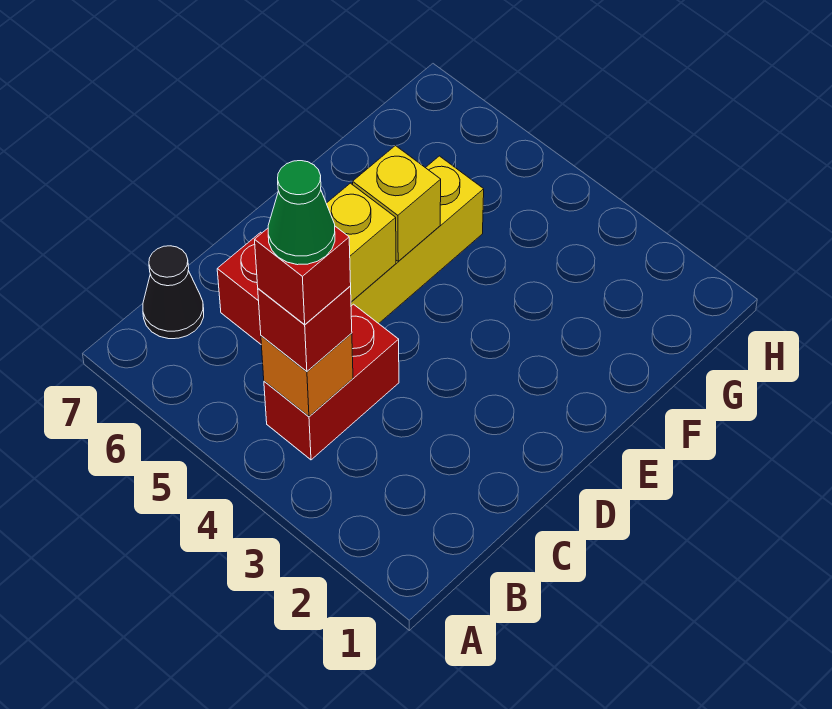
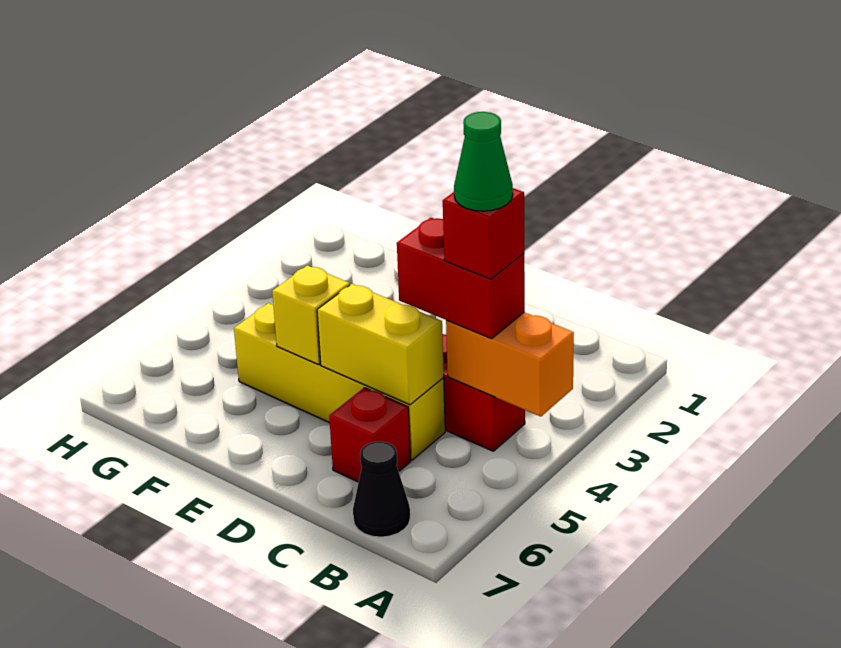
orange 1x1 brick [261,333,353,416] -> orange 1x2 brick [446,312,574,417]
red 1x1 brick [258,286,352,371] -> red 1x2 brick [397,218,525,338]

